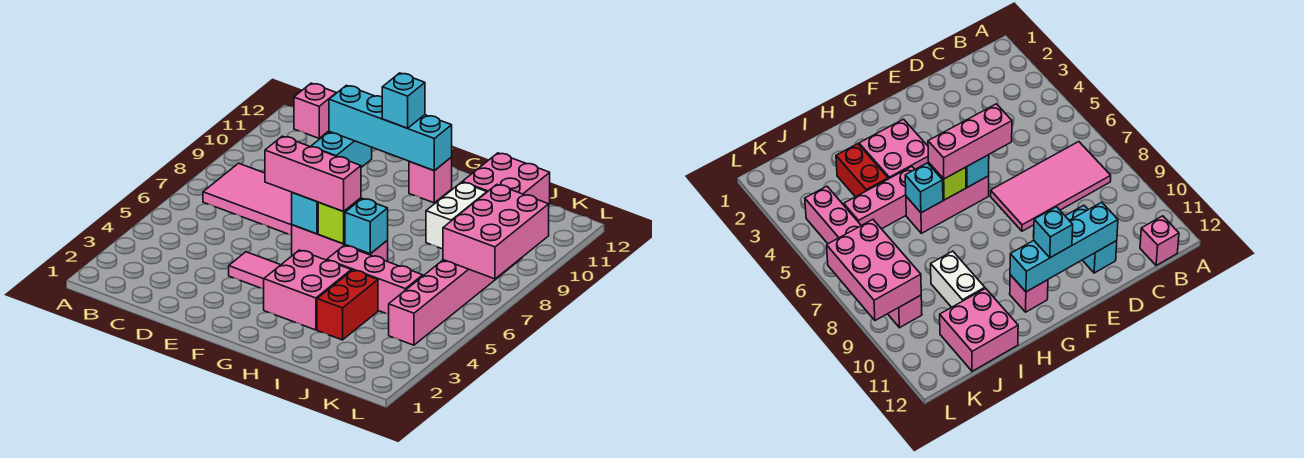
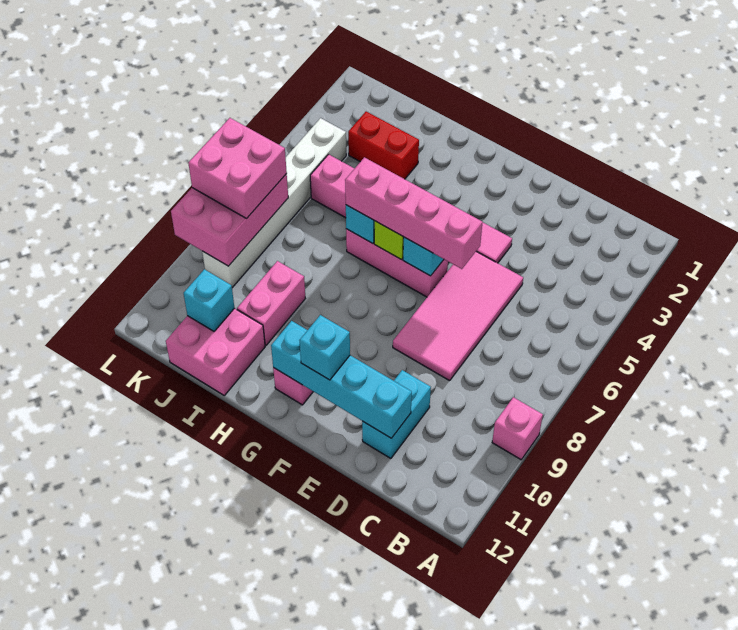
pink 2x4 tile [203,163,292,235] -> pink 2x4 tile turned to [393,252,523,381]
pink 1x1 brick [294,83,336,138] -> pink 1x1 brick moved to [492,397,543,460]
pink 1x3 brick [265,136,361,211] -> pink 1x4 brick [345,157,483,269]
pink 2x2 brick [264,250,351,330] -> pink 2x2 brick moved to [188,118,287,218]
red 1x2 brick [317,270,378,340] -> red 1x2 brick turned to [348,112,419,179]
white 1x2 brick [426,182,487,249] -> pink 1x2 brick [237,261,305,345]
none -> cyan 1x1 brick [184,269,234,331]
pink 1x6 brick [389,258,522,345] -> white 1x6 brick [202,118,346,288]

